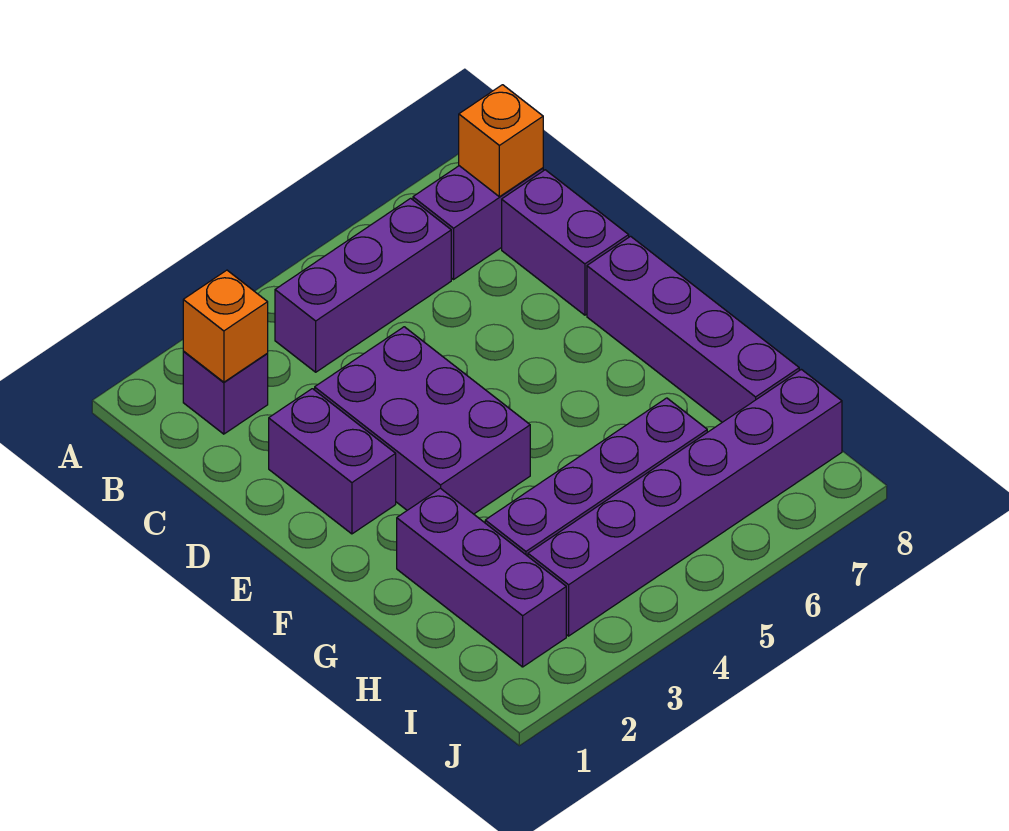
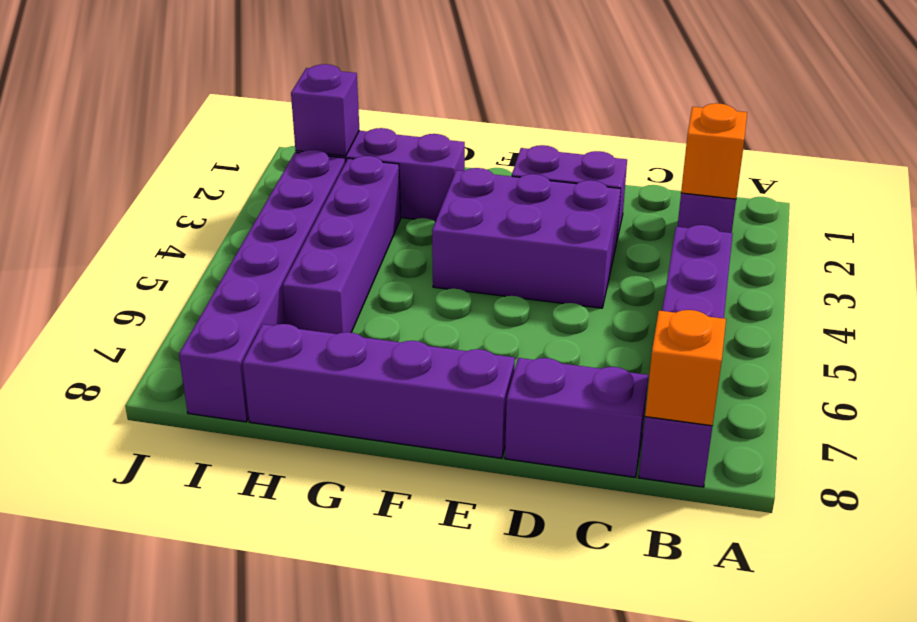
none -> purple 1x1 brick [291,64,359,156]

